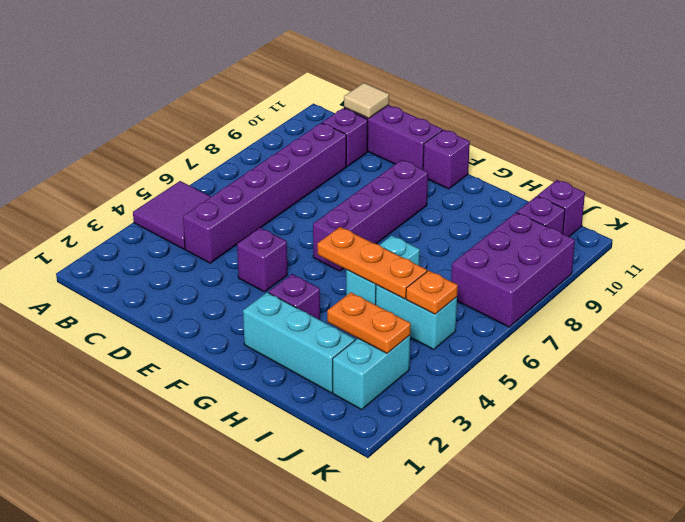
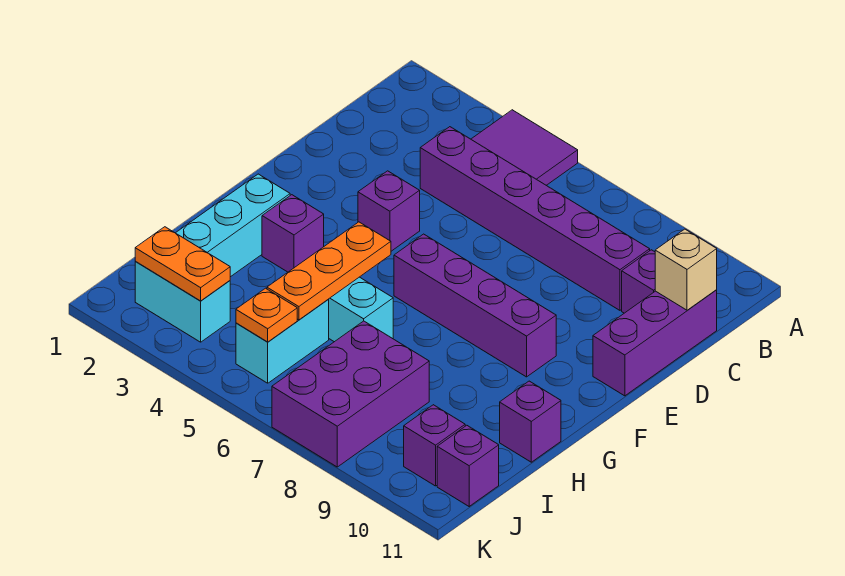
tan 1x1 tile [344,83,389,118] -> tan 1x1 brick [655,229,717,310]
purple 1x1 brick [423,130,470,189] -> purple 1x1 brick moved to [500,381,561,462]
orange 1x2 plate [327,292,411,353] -> orange 1x2 plate turned to [135,227,230,301]
purple 2x3 brick [451,213,575,327] -> purple 2x3 brick turned to [272,321,429,467]

